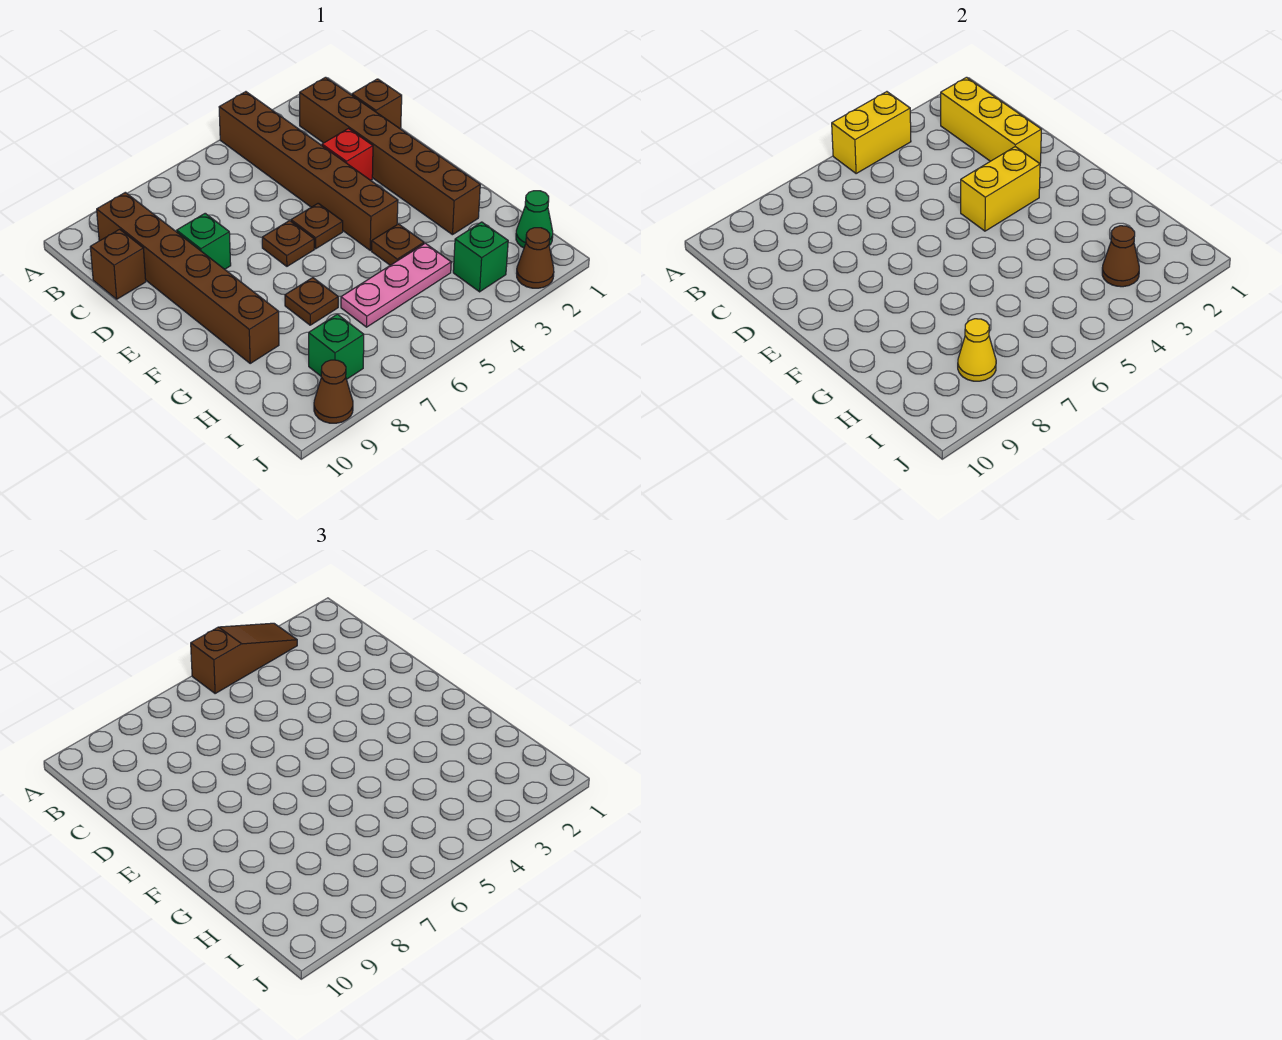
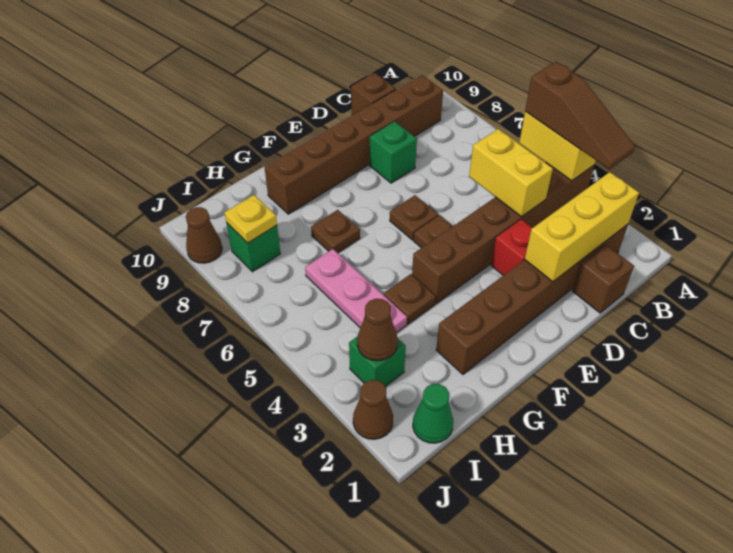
yellow 1x2 brick [961,147,1040,231] -> yellow 1x2 brick moved to [469,129,553,217]
yellow 1x1 cone [958,319,996,381] -> yellow 1x1 plate [225,195,277,243]

